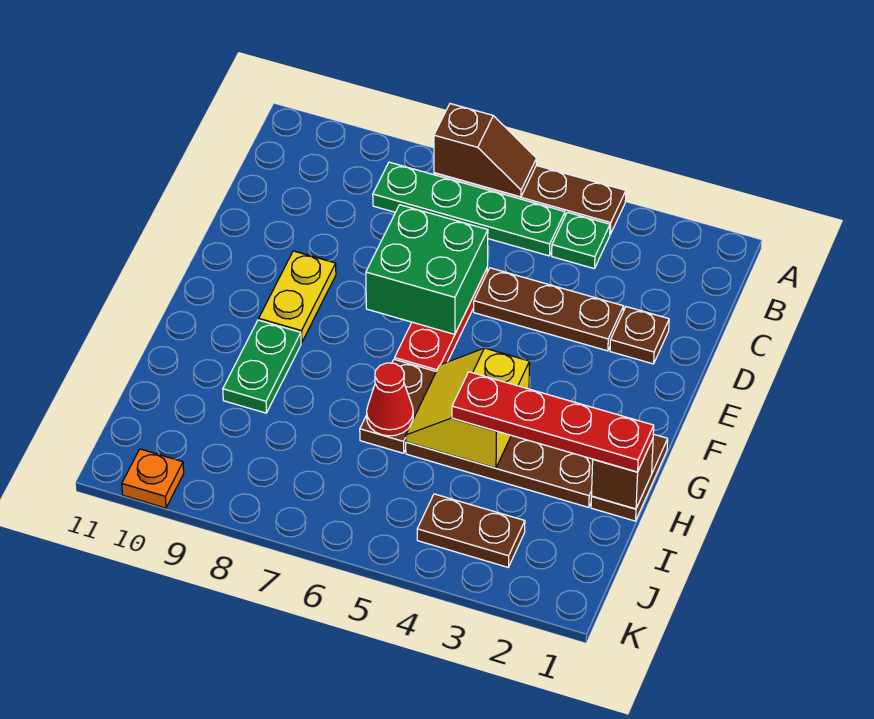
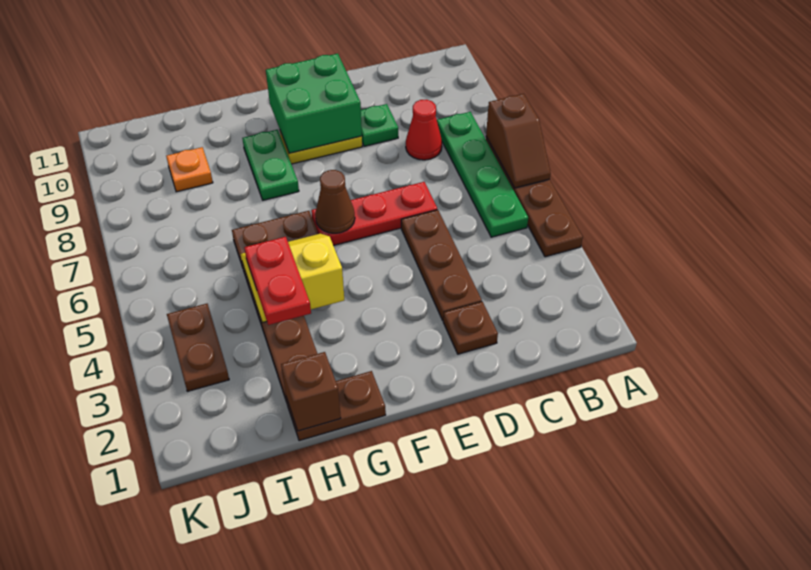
green 1x1 plate [552,212,610,268] -> green 1x1 plate moved to [361,104,398,146]
green 2x2 brick [366,205,488,334] -> green 2x2 brick moved to [266,54,362,153]
none -> brown 1x1 cone [315,170,355,233]
green 1x2 plate [223,320,301,413] -> green 1x2 plate turned to [242,130,299,200]
red 1x4 plate [452,372,654,472] -> red 1x2 plate [244,237,311,325]
red 1x1 cone [367,363,413,436] -> red 1x1 cone moved to [406,99,442,160]
orange 1x1 plate [122,449,184,508] -> orange 1x1 plate moved to [166,147,213,192]

